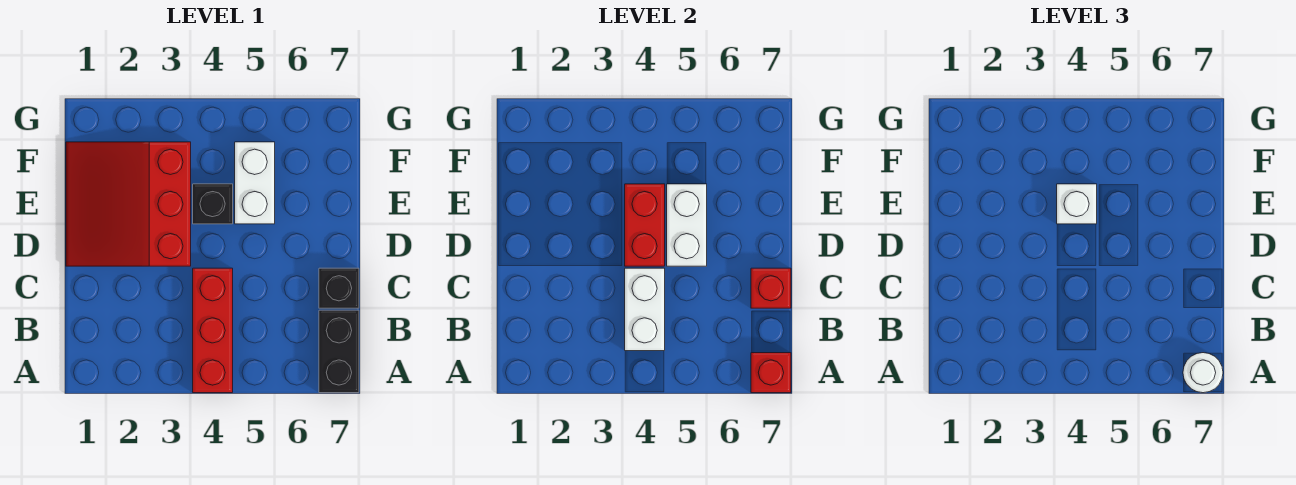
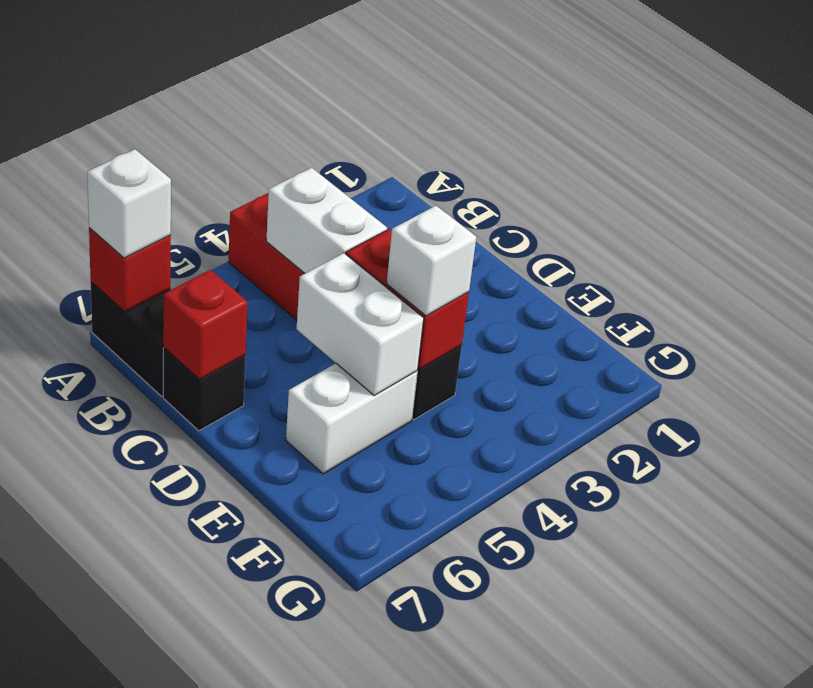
white 1x1 round brick [1183,353,1223,393] -> white 1x1 brick [87,149,171,258]
red 3x3 slope [66,142,191,266] -> none
white 1x2 brick [235,142,275,224] -> white 1x2 brick turned to [286,364,417,474]

